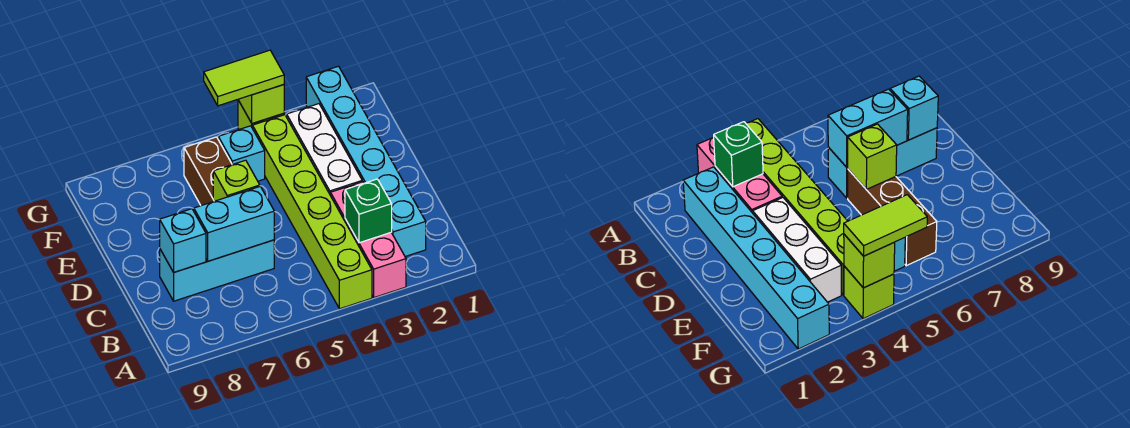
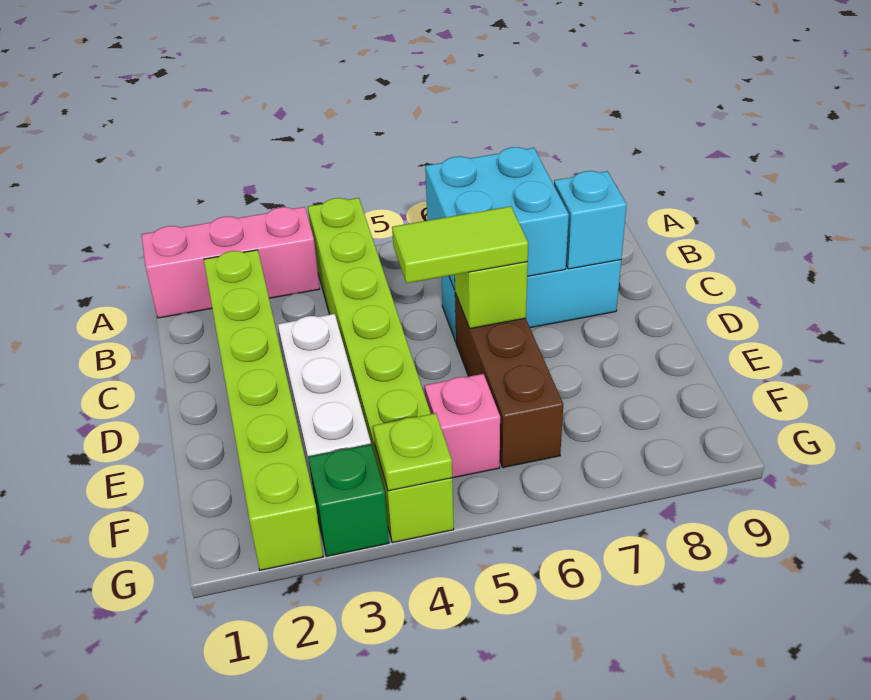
pink 1x3 brick [330,182,406,297] -> pink 1x3 brick turned to [141,207,320,318]
cyan 1x6 brick [306,66,426,257] -> lime 1x6 brick [204,250,323,570]
green 1x1 brick [345,179,392,243] -> green 1x1 brick moved to [308,445,389,556]
cyan 1x2 brick [194,187,274,261] -> cyan 2x2 brick [425,147,569,290]
cyan 1x1 brick [218,126,265,181] -> pink 1x1 brick [425,374,500,478]
lime 1x1 brick [238,85,284,124] -> lime 1x1 plate [373,413,452,491]
lime 1x2 tile [204,50,284,106] -> lime 1x2 tile moved to [392,206,528,283]

